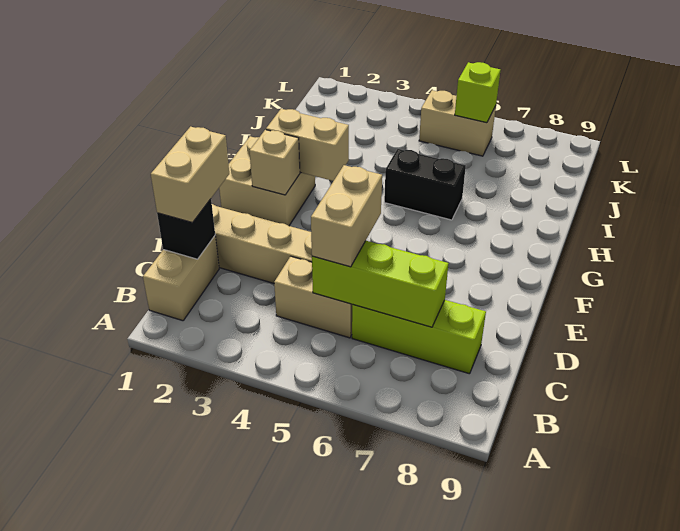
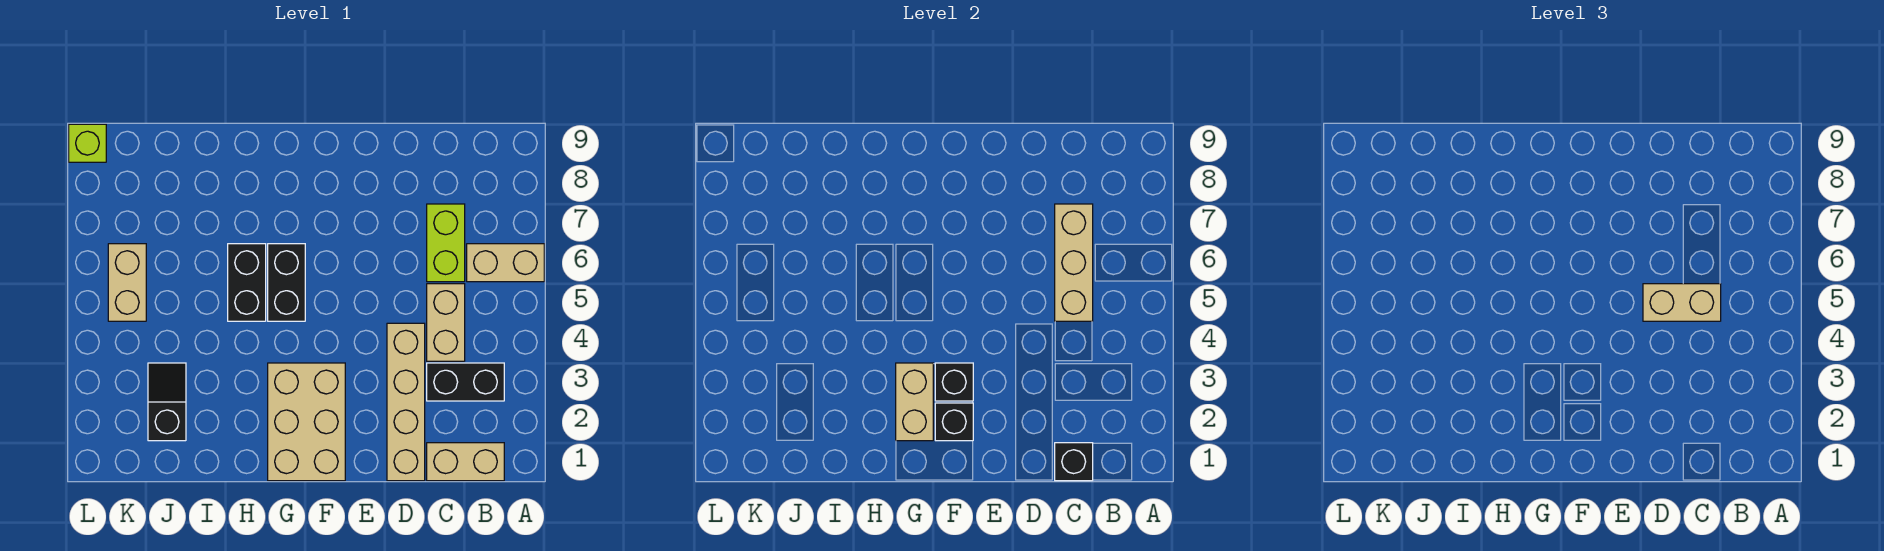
none -> black 1x2 brick [427,363,504,401]
tan 1x2 brick [151,127,229,223] -> tan 1x2 brick moved to [467,244,544,282]
lime 1x3 brick [312,241,449,327] -> tan 1x3 brick [1055,204,1093,321]
lime 1x3 brick [352,300,486,374] -> lime 1x2 brick [427,204,465,282]
tan 2x2 brick [219,136,315,226] -> tan 2x3 brick [268,363,345,481]
tan 1x1 brick [250,130,300,195] -> black 1x1 brick [935,403,973,441]
none -> black 1x1 brick [935,363,973,401]
none -> black 1x2 brick [268,244,305,321]
none -> black 1x2 slope [148,363,186,441]
lime 1x1 brick [455,62,500,123] -> lime 1x1 brick moved to [69,124,106,162]

